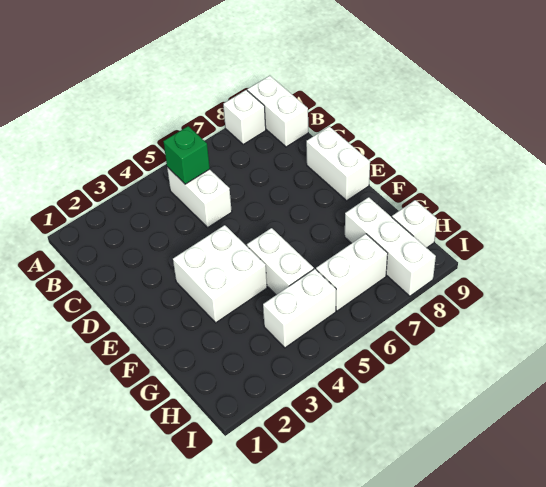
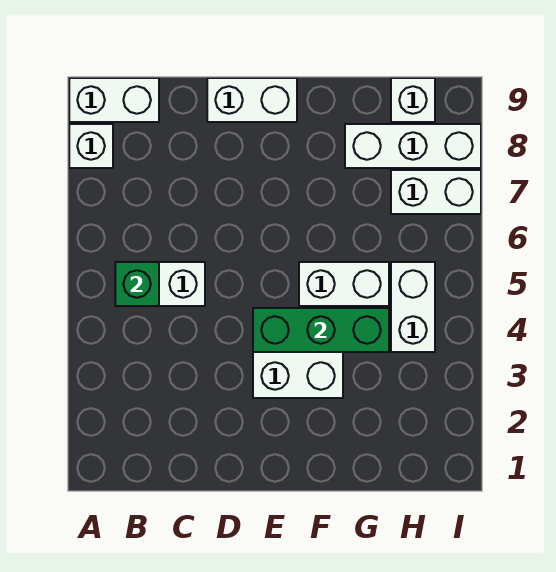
none -> green 1x3 brick [253,308,389,352]
white 1x2 brick [316,234,388,311] -> white 1x2 brick turned to [391,170,481,214]

